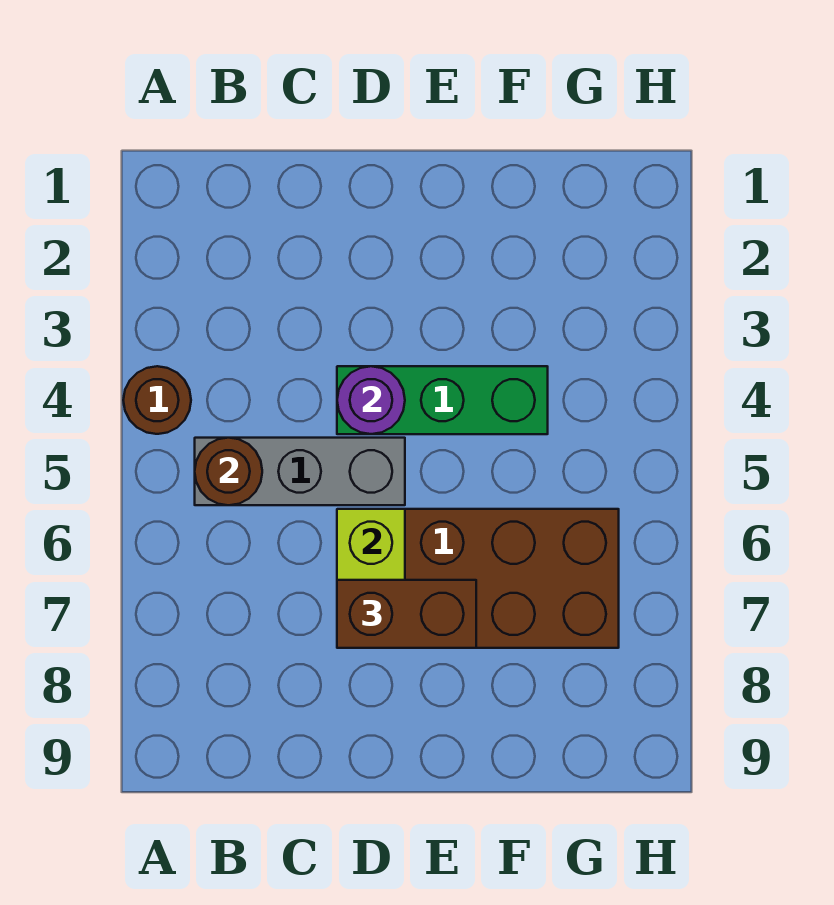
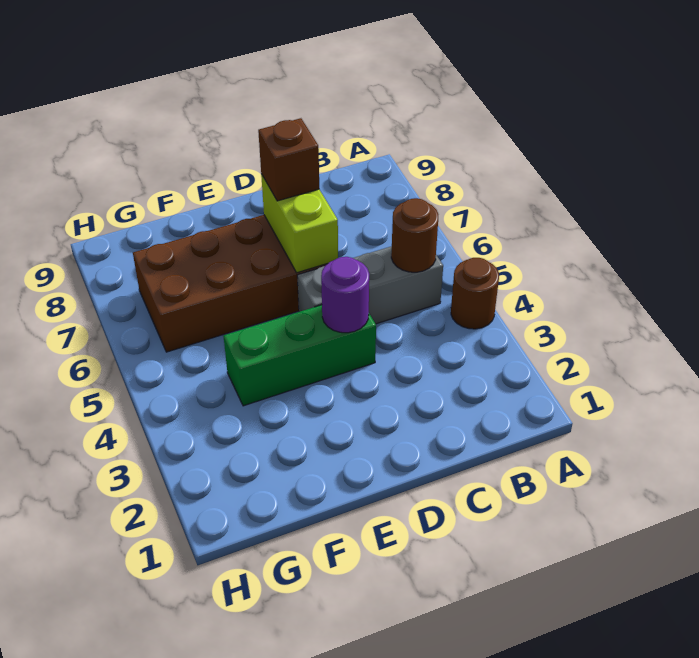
brown 1x2 brick [337,580,476,648] -> brown 1x1 brick [258,118,319,201]

